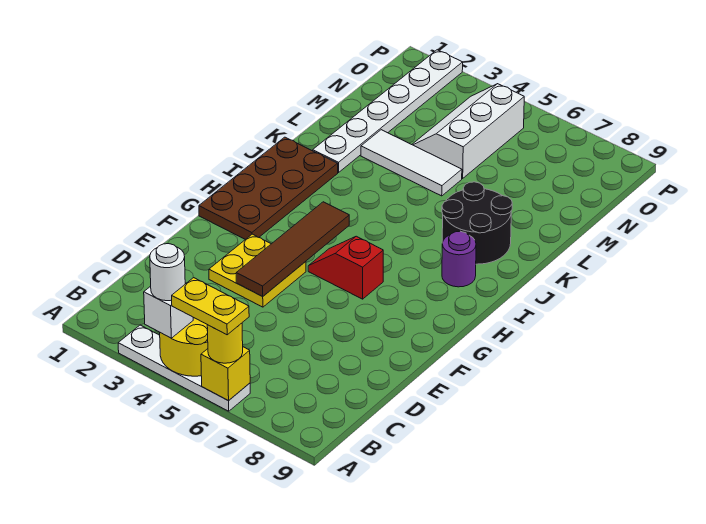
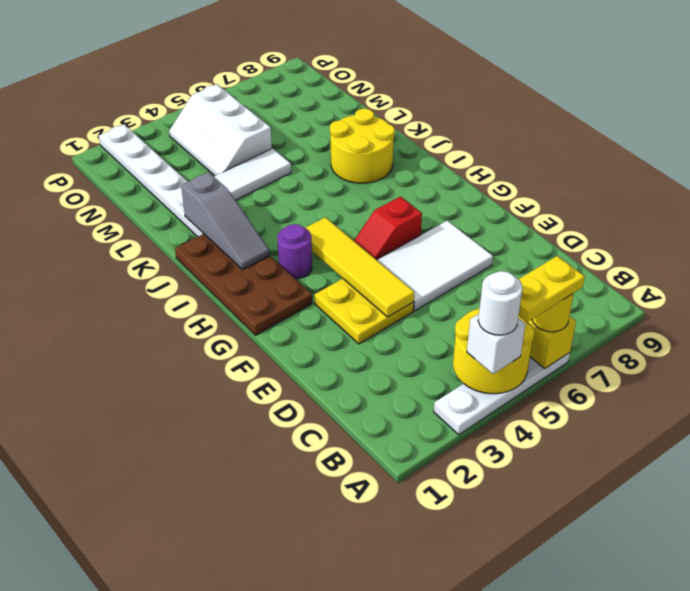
brown 1x4 tile [236,202,349,296] -> yellow 1x4 tile [306,217,414,317]
none -> white 2x3 tile [377,221,493,311]
none -> grey 1x3 slope [181,172,270,269]
purple 1x1 round brick [442,231,476,287] -> purple 1x1 round brick moved to [277,224,312,279]
black 2x2 round brick [442,182,512,264] -> yellow 2x2 round brick [330,109,395,183]

